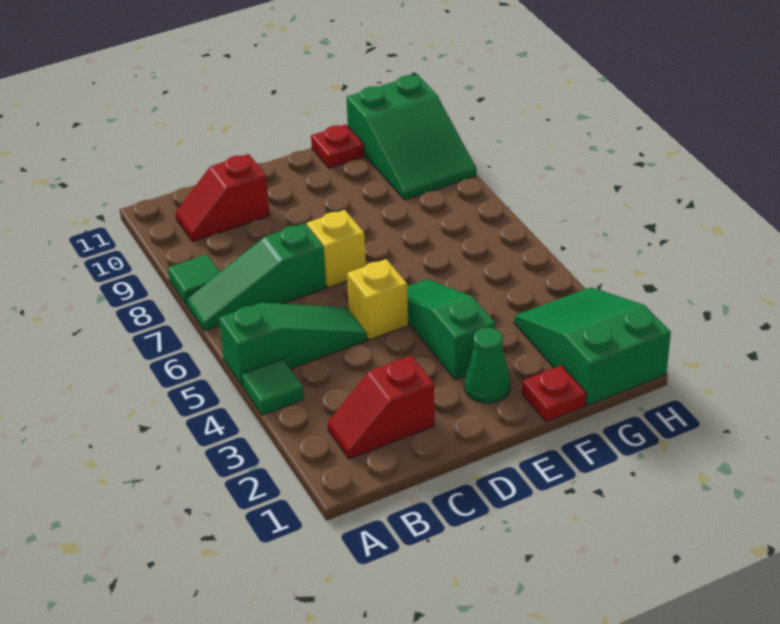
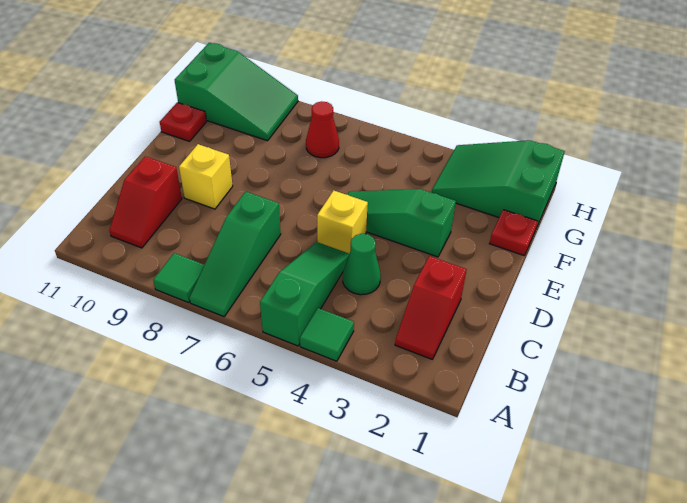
yellow 1x1 brick [307,210,366,287] -> yellow 1x1 brick moved to [179,144,233,209]
green 1x1 cone [465,327,510,403] -> green 1x1 cone moved to [343,234,381,295]
none -> red 1x1 cone [306,101,339,158]

